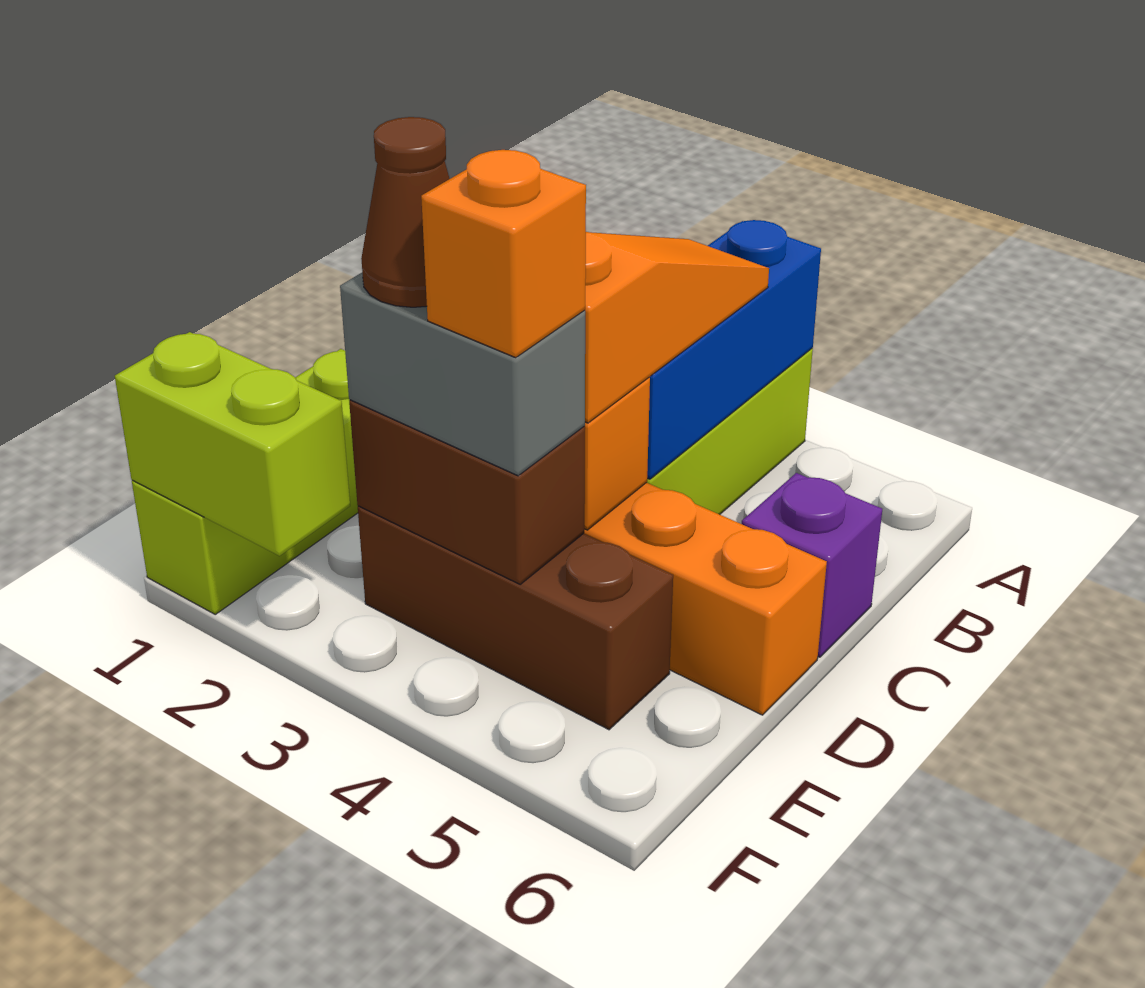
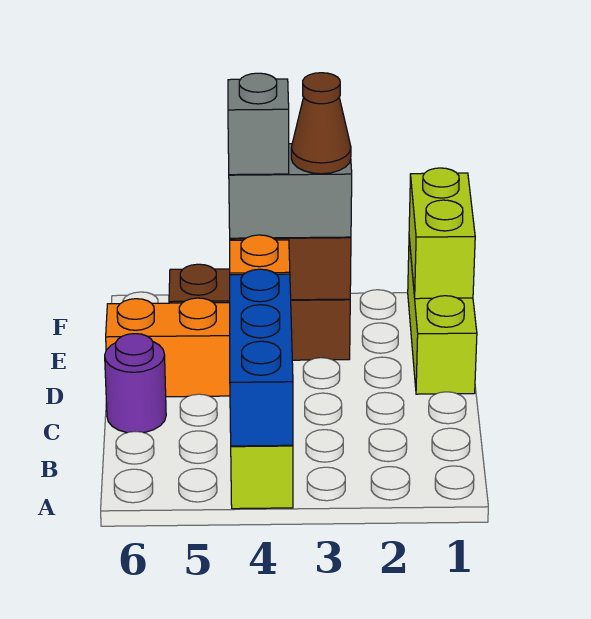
orange 1x3 slope [585,232,769,423] -> none
purple 1x1 brick [742,473,882,657] -> purple 1x1 round brick [105,334,166,433]
orange 1x1 brick [421,150,586,358] -> grey 1x1 brick [228,73,289,175]
lime 1x2 brick [115,332,350,556] -> lime 1x2 brick turned to [409,168,475,299]

